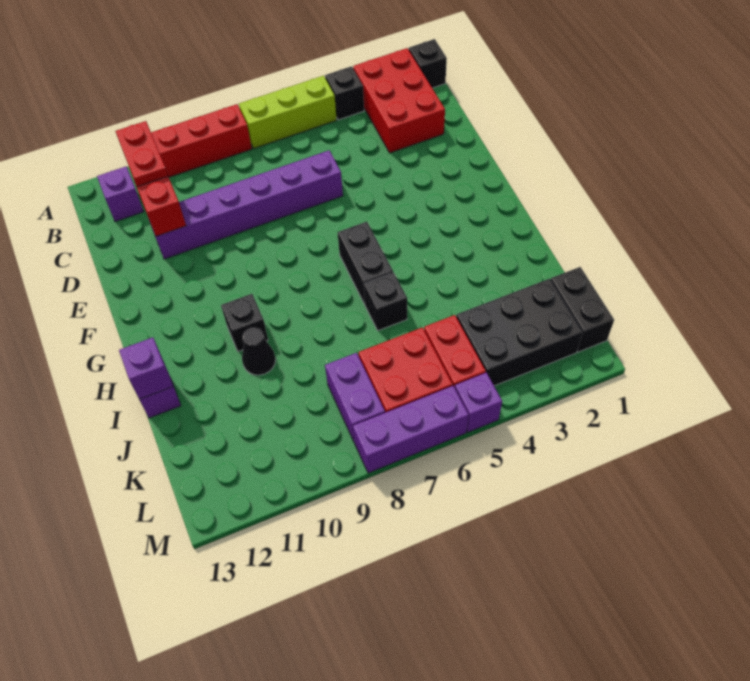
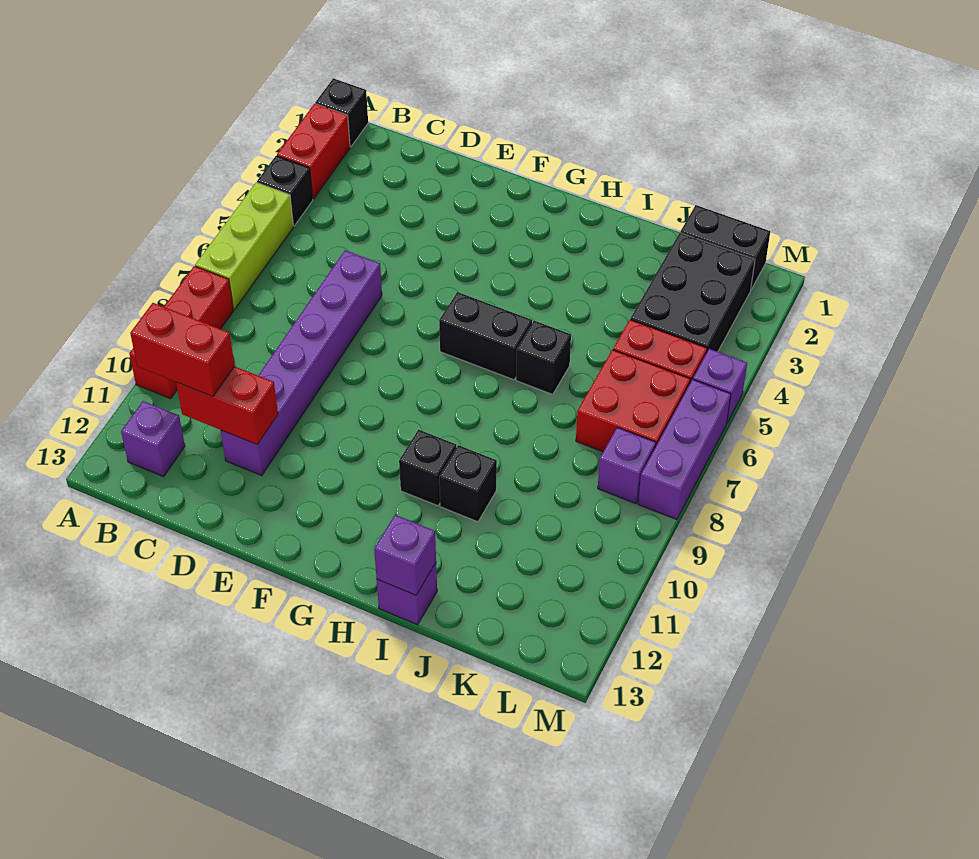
red 2x3 brick [353,48,445,153] -> red 1x2 brick [277,104,350,199]
red 1x2 plate [116,121,168,187] -> red 1x2 brick [130,303,235,396]
black 1x1 cone [242,327,276,375] -> black 1x1 brick [439,445,497,522]
purple 1x2 brick [325,353,385,441] -> purple 1x1 brick [598,427,656,504]

